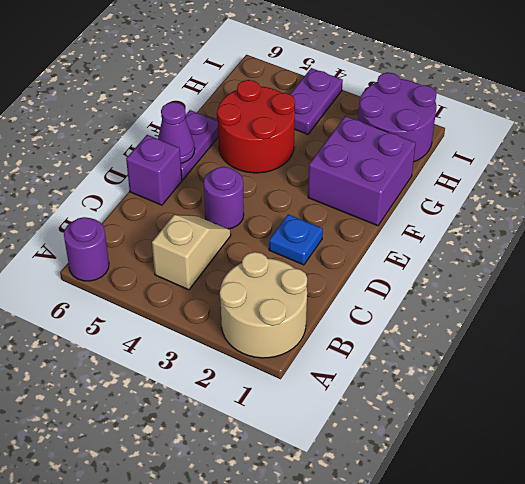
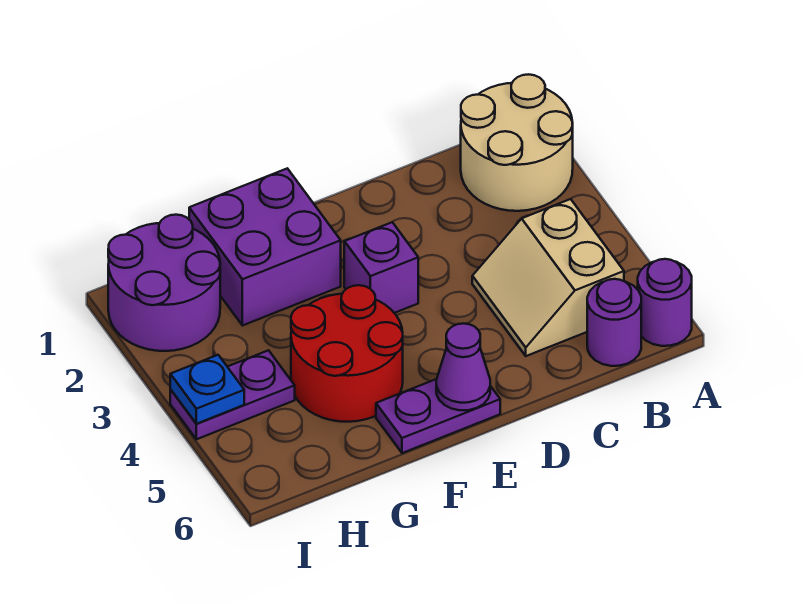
tan 1x2 slope [152,215,231,290] -> tan 2x2 slope [472,199,624,356]
blue 1x1 plate [269,214,323,265] -> blue 1x1 plate moved to [170,355,244,424]
purple 1x1 round brick [204,167,244,229] -> purple 1x1 round brick moved to [587,279,641,366]
purple 1x1 brick [126,135,182,205] -> purple 1x1 brick moved to [344,222,418,313]

